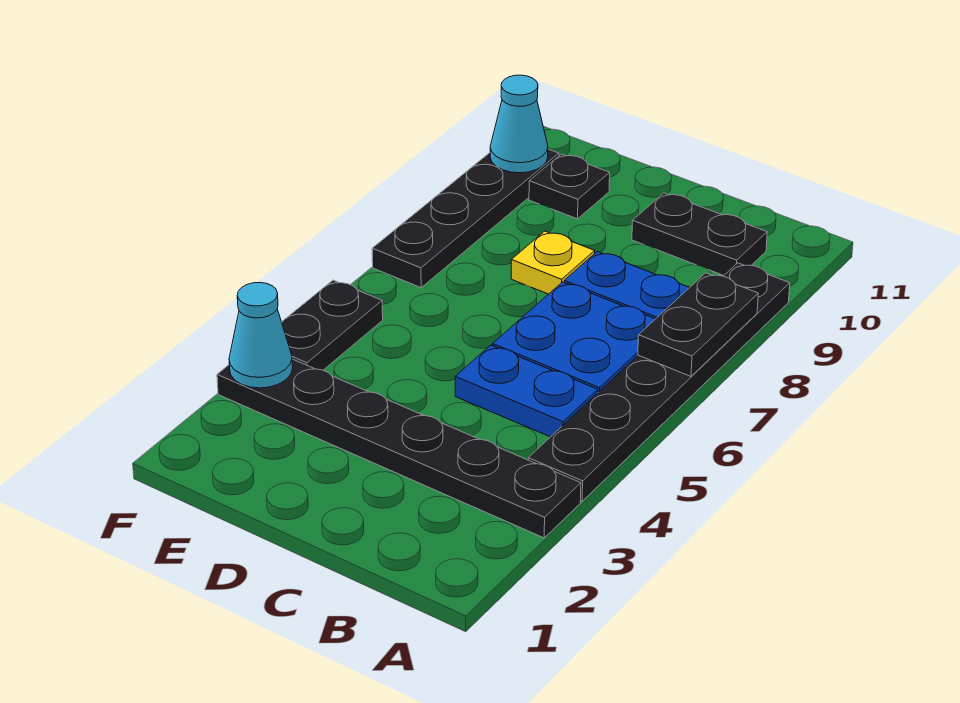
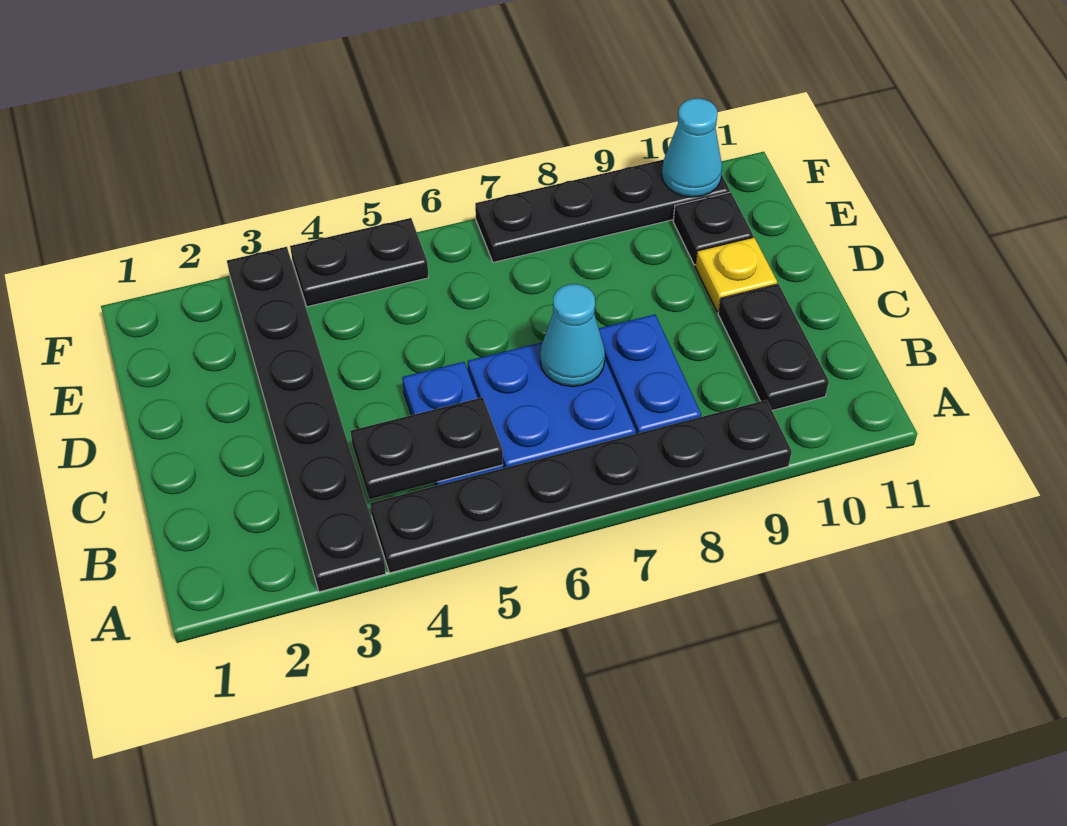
black 1x2 plate [638,273,758,376] -> black 1x2 plate moved to [350,397,503,500]
yellow 1x1 plate [511,231,595,294] -> yellow 1x1 plate moved to [695,237,777,312]
cyan 1x1 cone [229,283,293,388] -> cyan 1x1 cone moved to [540,284,605,387]

